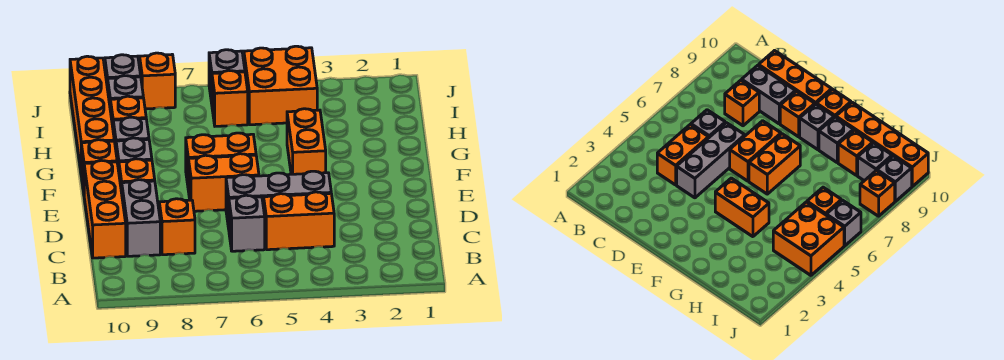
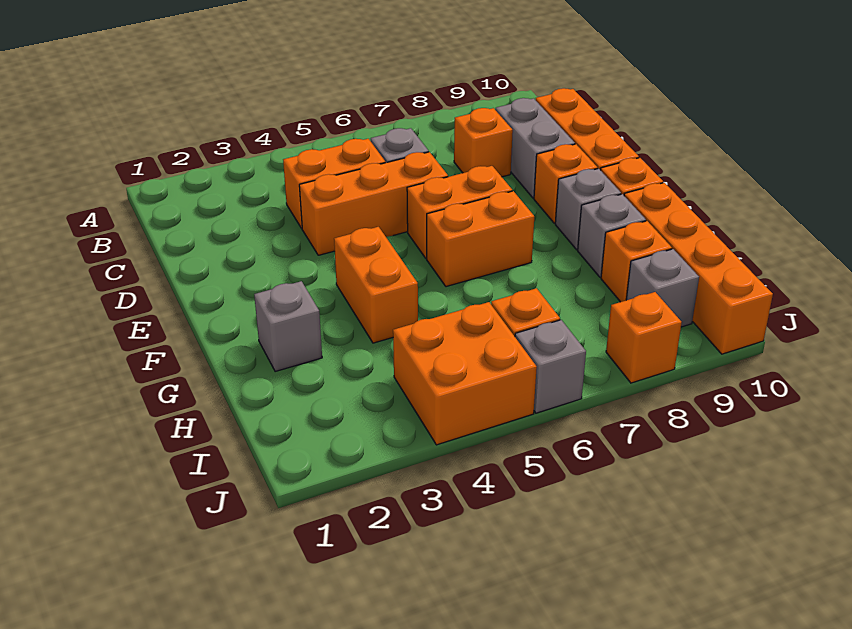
grey 1x3 brick [226,171,331,228] -> orange 1x3 brick [299,152,448,255]
grey 1x1 brick [105,55,141,89] -> grey 1x1 brick moved to [254,281,322,372]

